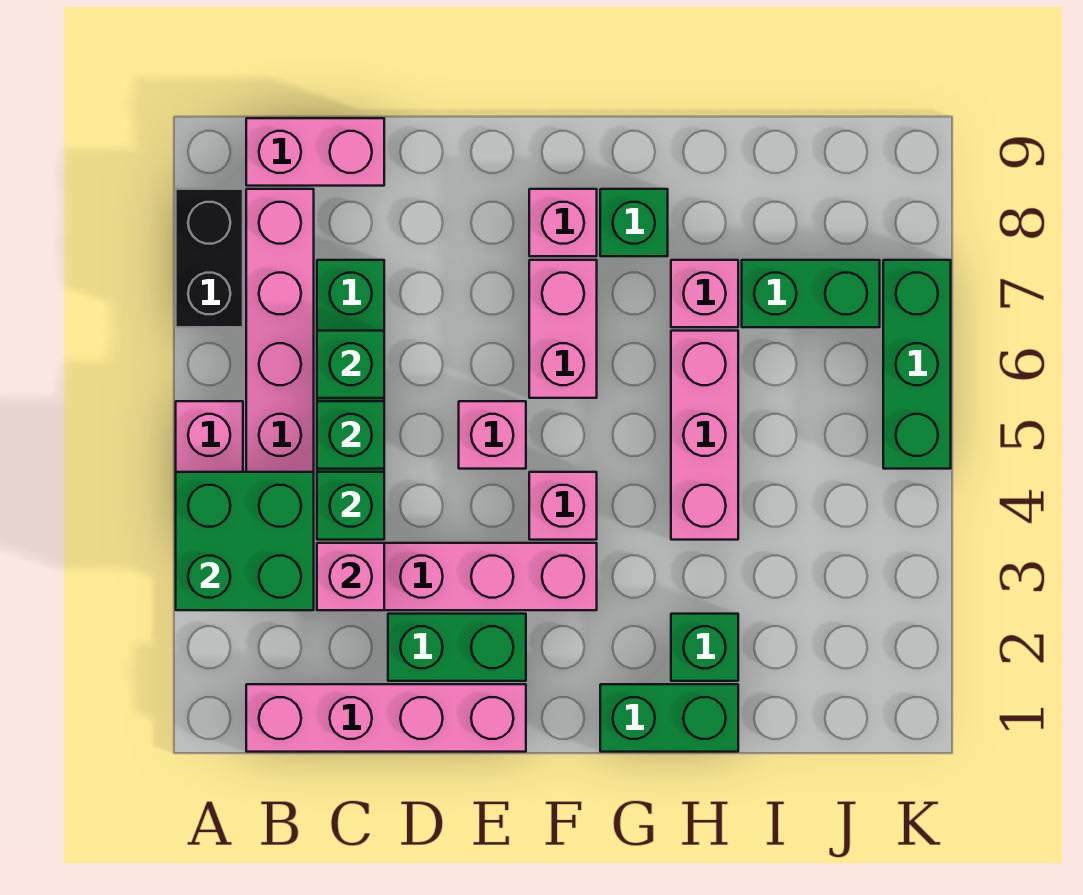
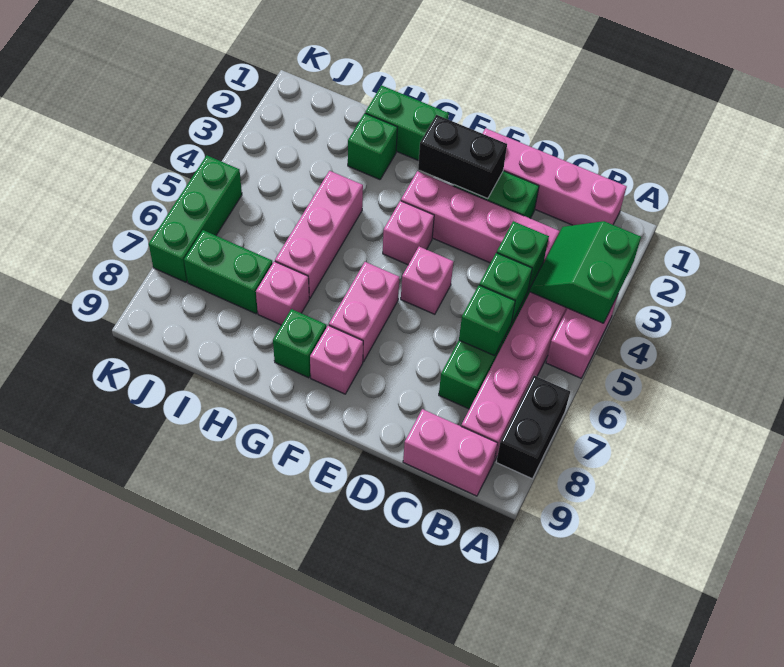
green 2x2 brick [176,472,314,610] -> green 2x2 slope [530,221,641,323]
pink 1x1 brick [317,543,384,610] -> none
none -> black 1x2 brick [418,115,507,199]

